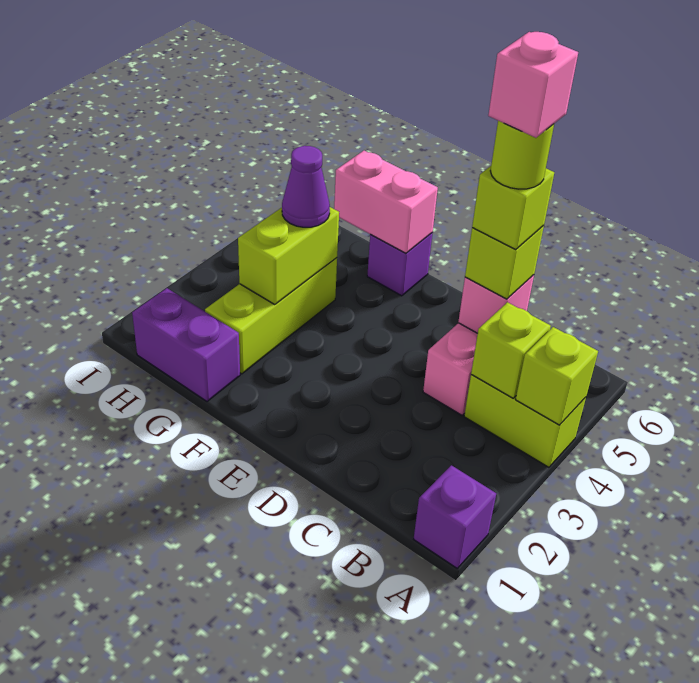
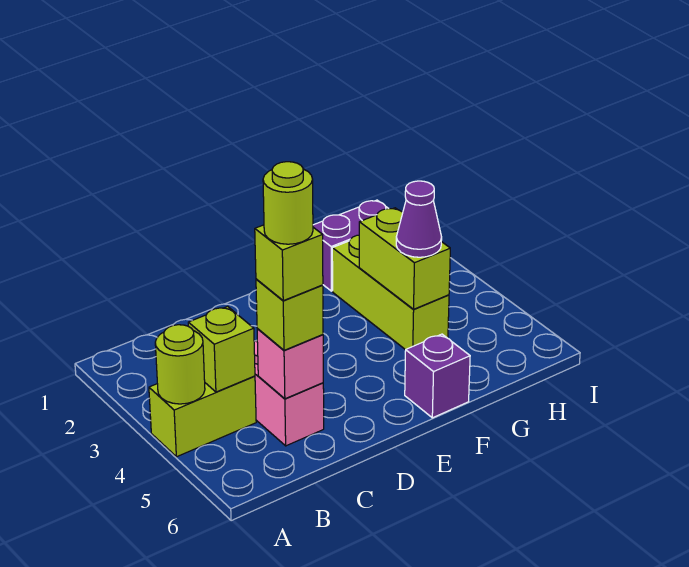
purple 1x1 brick [414,465,496,568] -> none
lime 1x1 brick [516,327,598,425] -> lime 1x1 round brick [155,325,205,404]
pink 1x1 brick [488,32,578,138] -> none
pink 1x2 brick [334,151,438,253] -> none

